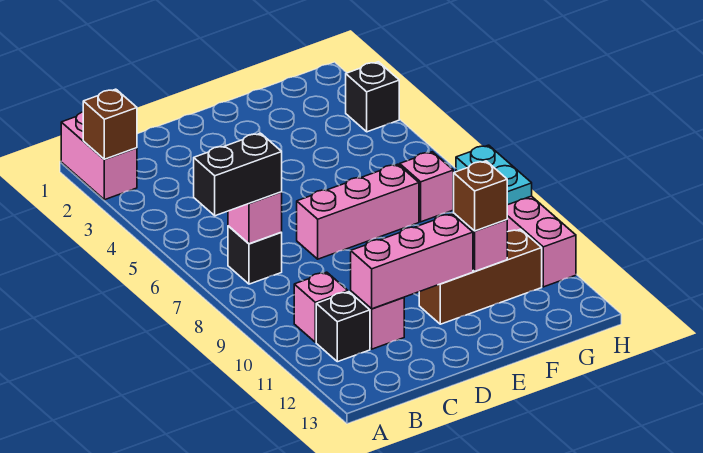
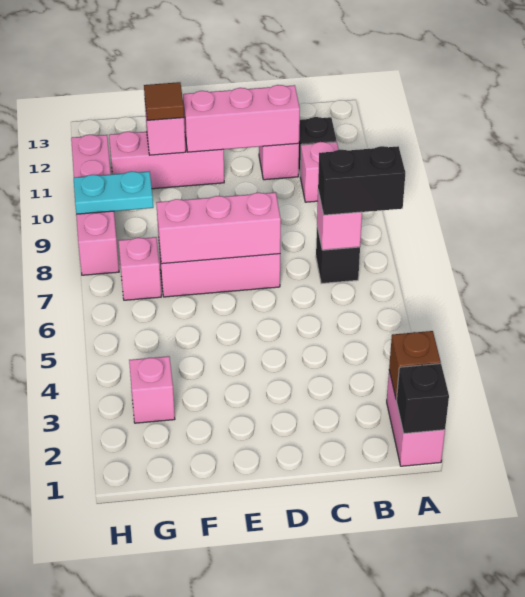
none -> pink 1x3 brick [156,192,281,264]
brown 1x3 brick [419,229,542,324] -> pink 1x3 brick [109,132,224,189]
brown 1x1 brick [453,161,507,231] -> brown 1x1 tile [144,82,184,120]
none -> pink 1x1 brick [129,356,175,423]
black 1x1 brick [346,62,399,132] -> black 1x1 brick moved to [396,364,449,434]
cyan 1x2 plate [456,145,532,205] -> cyan 1x2 plate turned to [74,171,153,214]

